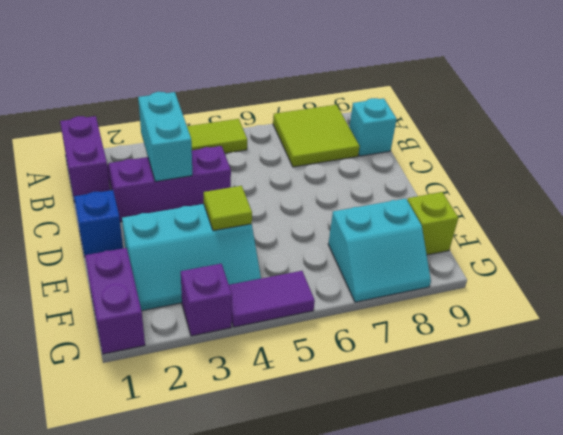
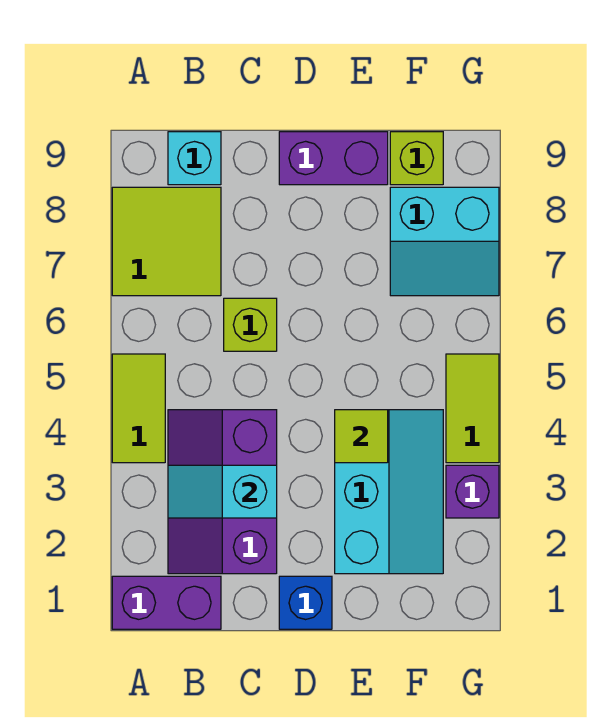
cyan 1x2 brick [138,92,192,182] -> cyan 1x2 slope [168,465,277,518]
none -> lime 1x1 brick [224,298,277,351]
purple 1x2 brick [85,248,145,354] -> purple 1x2 brick moved to [279,132,388,185]
cyan 2x2 slope [328,199,431,302] -> cyan 2x2 slope turned to [390,187,499,296]
purple 1x2 tile [229,271,315,327] -> lime 1x2 tile [446,354,499,463]

